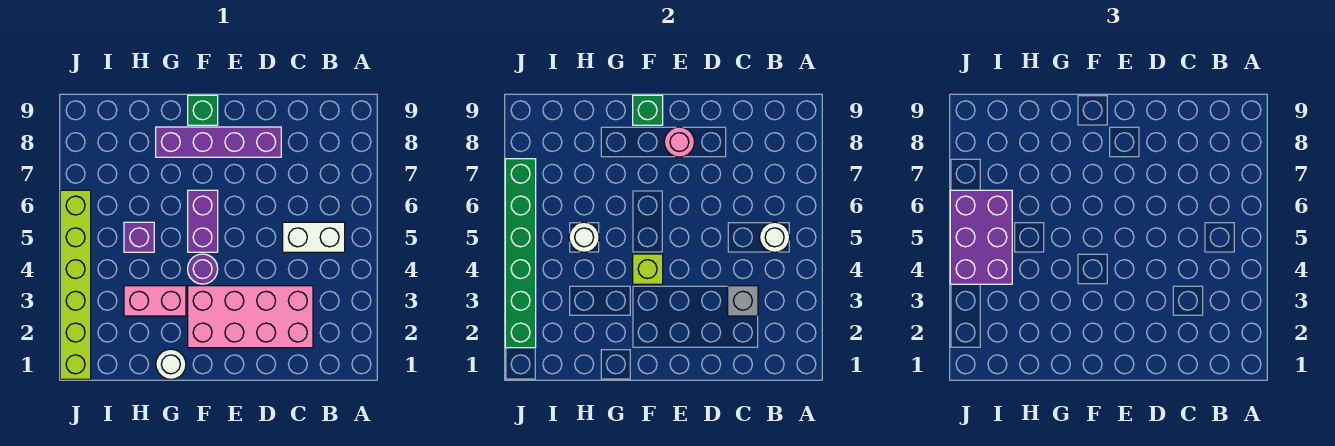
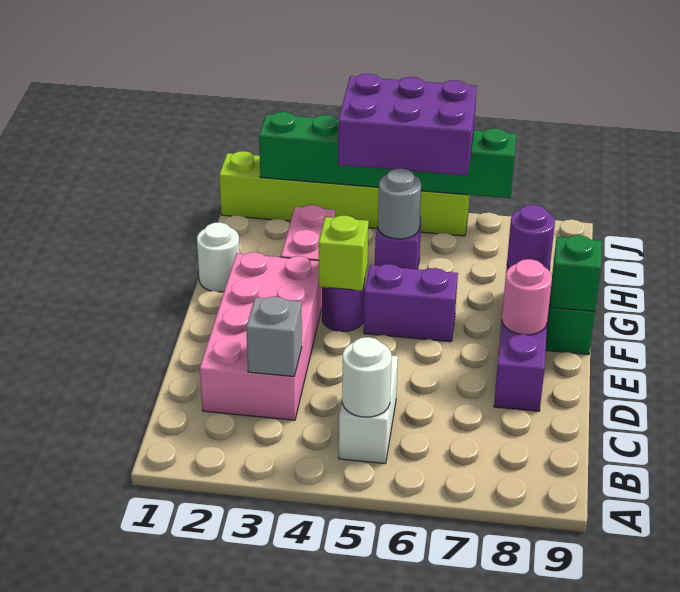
none -> purple 1x1 round brick [507,205,555,270]
white 1x1 round brick [569,222,599,252] -> grey 1x1 round brick [378,168,421,239]

